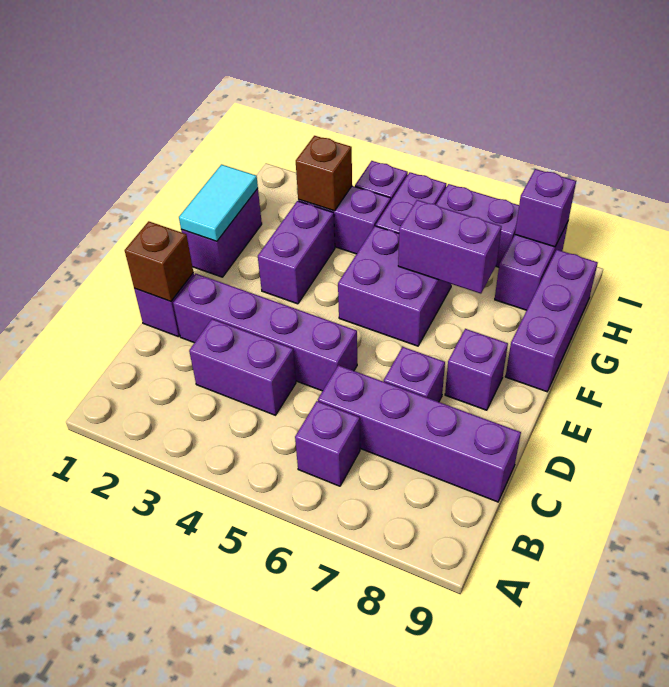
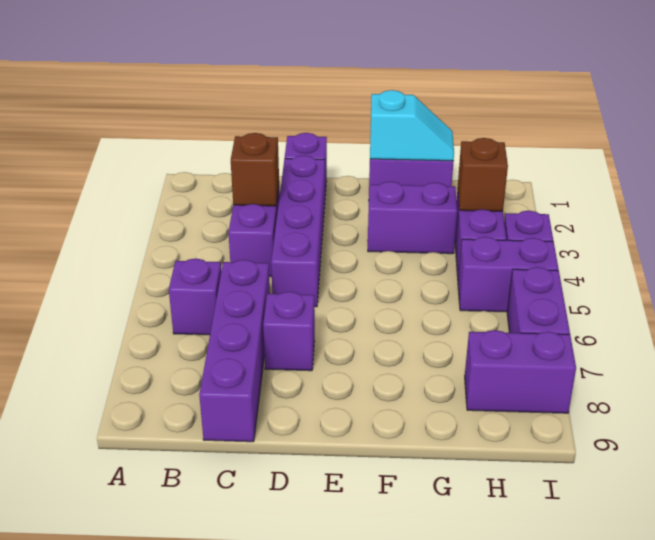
brown 1x1 brick [125,221,193,301] -> brown 1x1 brick moved to [231,133,279,206]
purple 1x1 brick [445,329,508,410] -> none
cyan 1x2 tile [179,165,258,241] -> cyan 1x2 slope [370,90,454,161]
purple 2x2 brick [338,226,451,346] -> none
purple 1x3 brick [505,250,598,392] -> none
purple 1x2 brick [398,200,502,294] -> none
purple 1x1 brick [515,169,576,247] -> none

